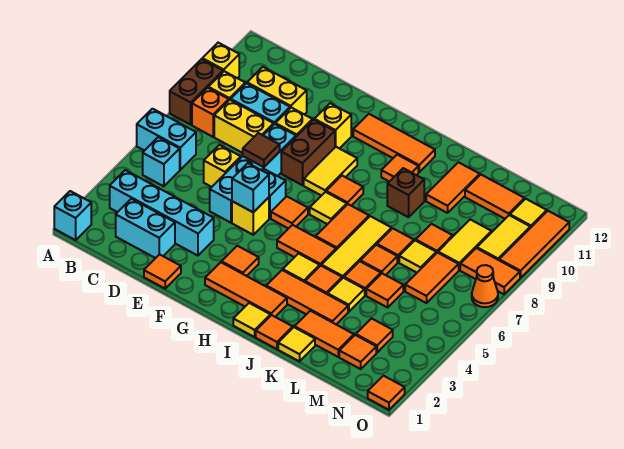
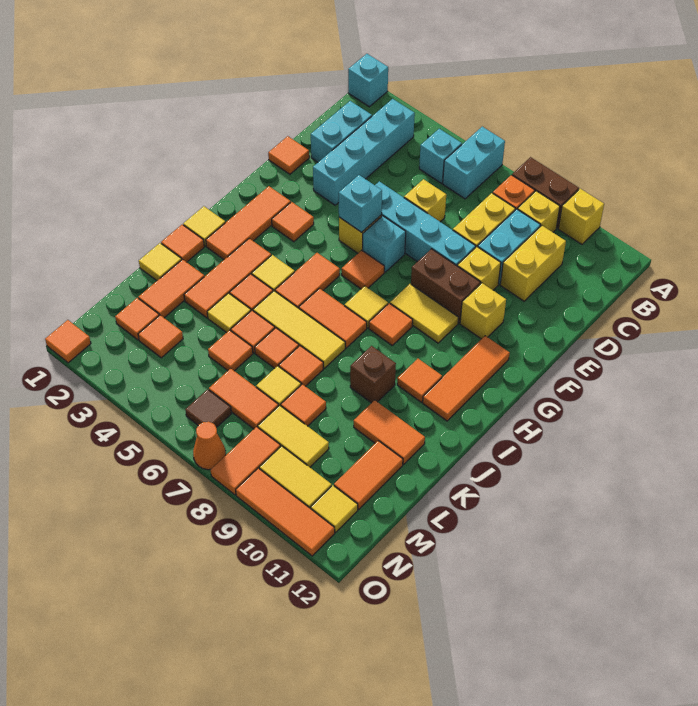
brown 1x1 tile [243,133,280,167] -> brown 1x1 tile moved to [185,389,231,427]

